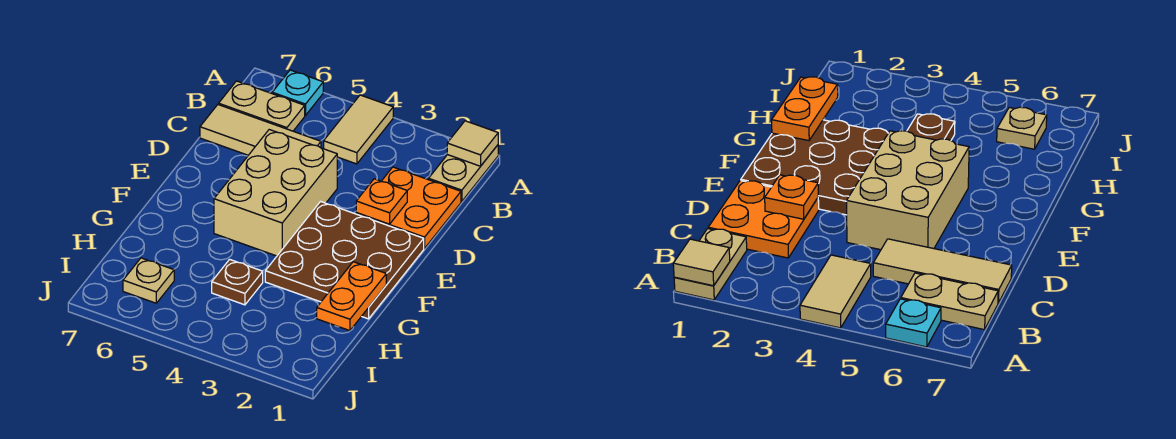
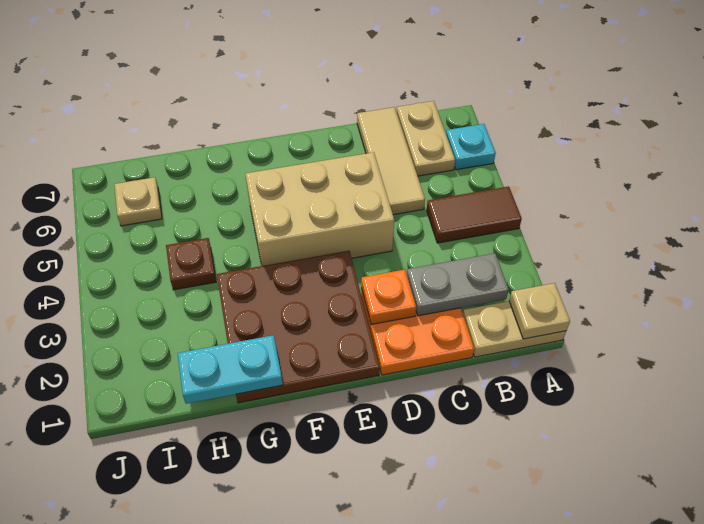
tan 1x1 tile [447,121,498,166] -> tan 1x1 plate [509,283,570,339]
tan 1x2 tile [324,95,393,164] -> brown 1x2 tile [427,186,522,243]
none -> grey 1x2 plate [407,253,509,316]
orange 1x2 plate [317,262,386,331] -> cyan 1x2 plate [178,335,283,404]

